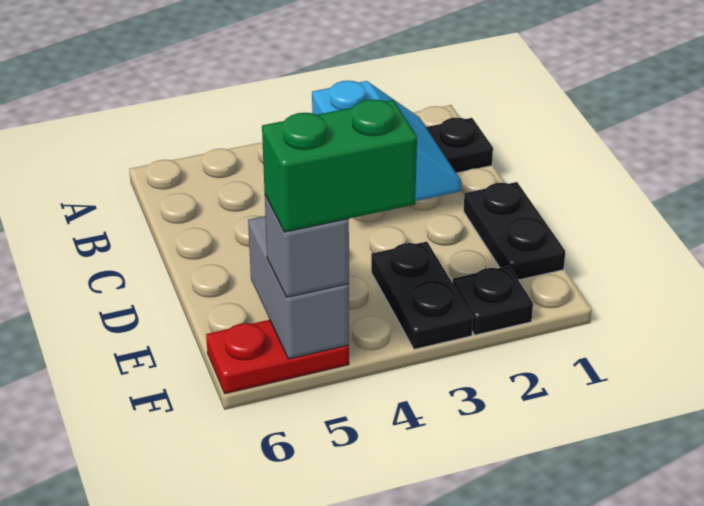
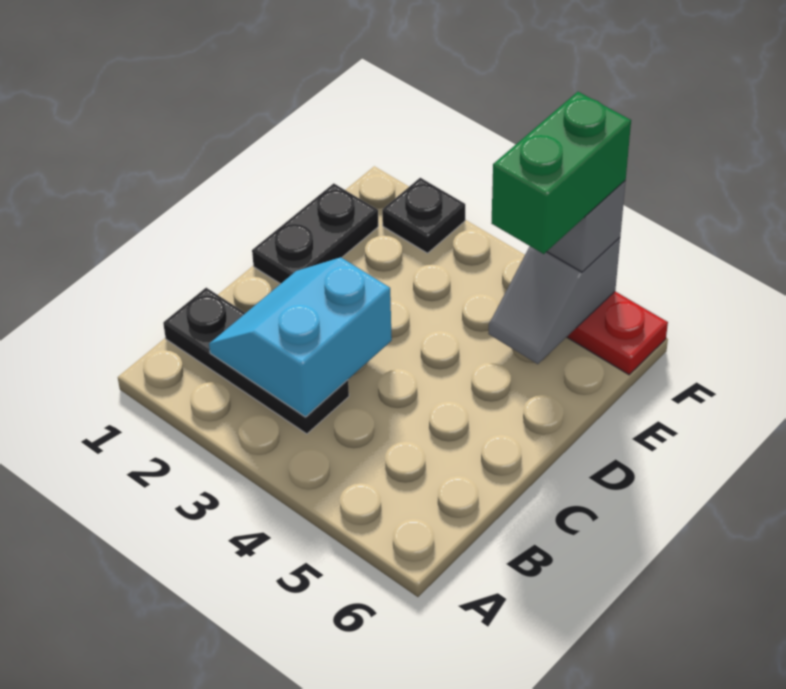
black 1x2 plate [371,242,473,349] -> none
grey 1x2 brick [248,216,349,359] -> grey 1x2 slope [488,238,620,364]
green 1x2 brick [262,99,417,232] -> green 1x2 brick turned to [491,92,631,254]

